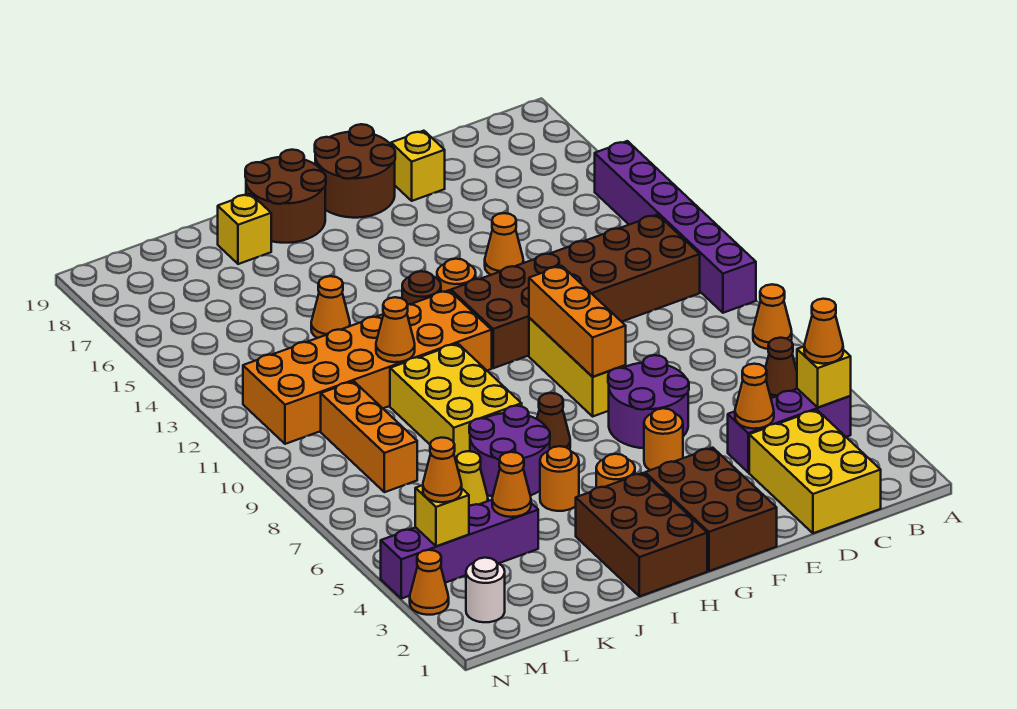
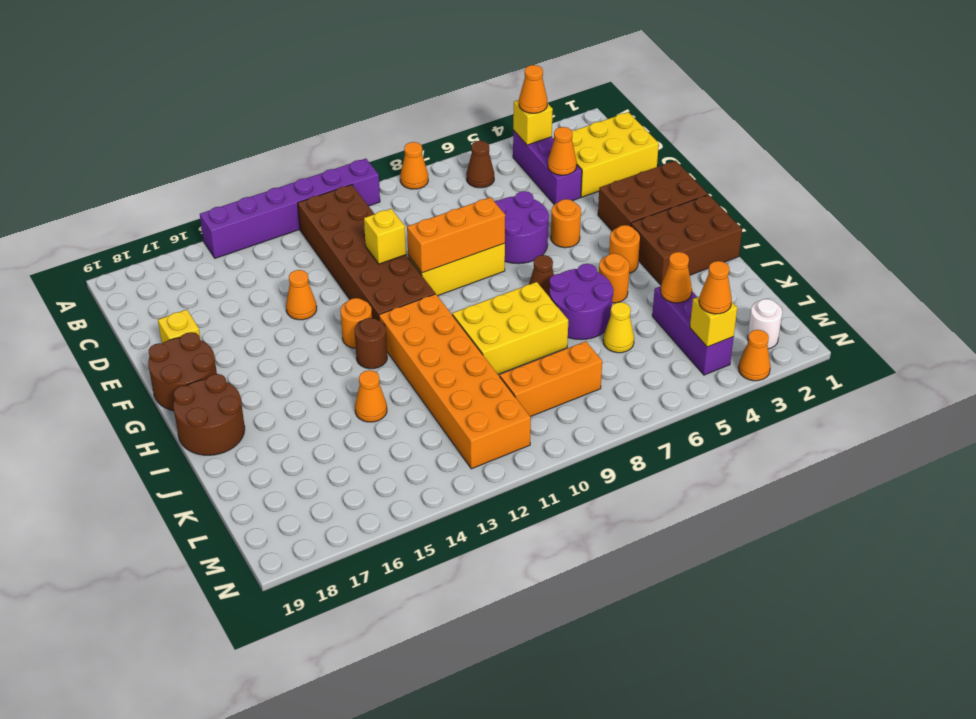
orange 1x1 cone [376,297,415,362] -> none
yellow 1x1 brick [218,194,271,264] -> yellow 1x1 brick moved to [364,209,406,264]
purple 1x4 brick [381,500,538,599] -> purple 1x3 brick [652,286,734,375]

